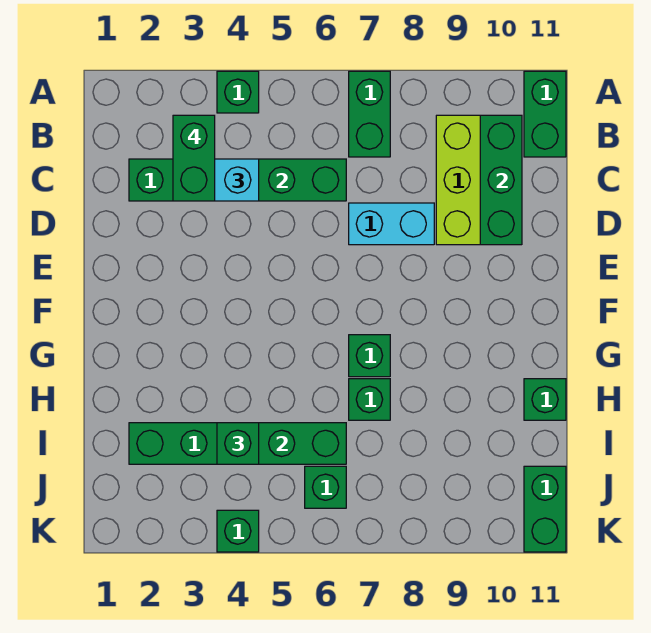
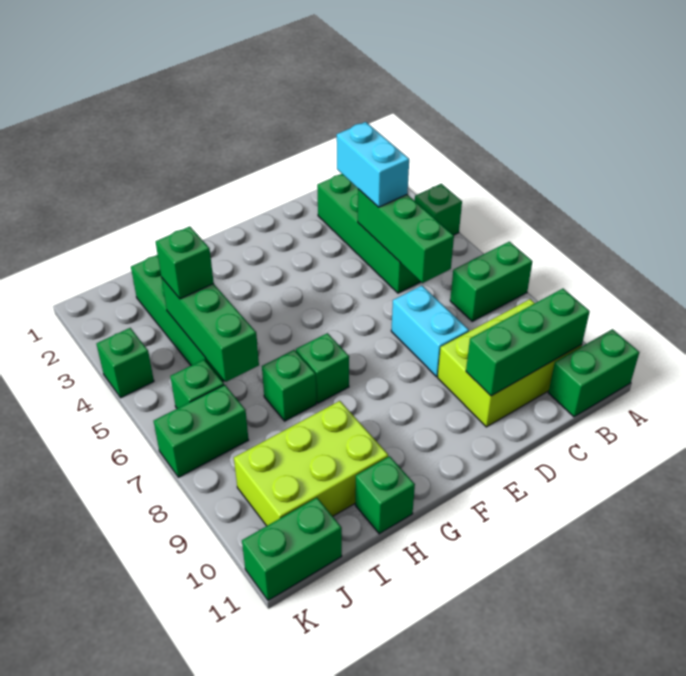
green 1x2 brick [173,115,215,201] -> green 1x2 brick moved to [154,385,248,477]
none -> lime 2x3 brick [234,401,388,526]

